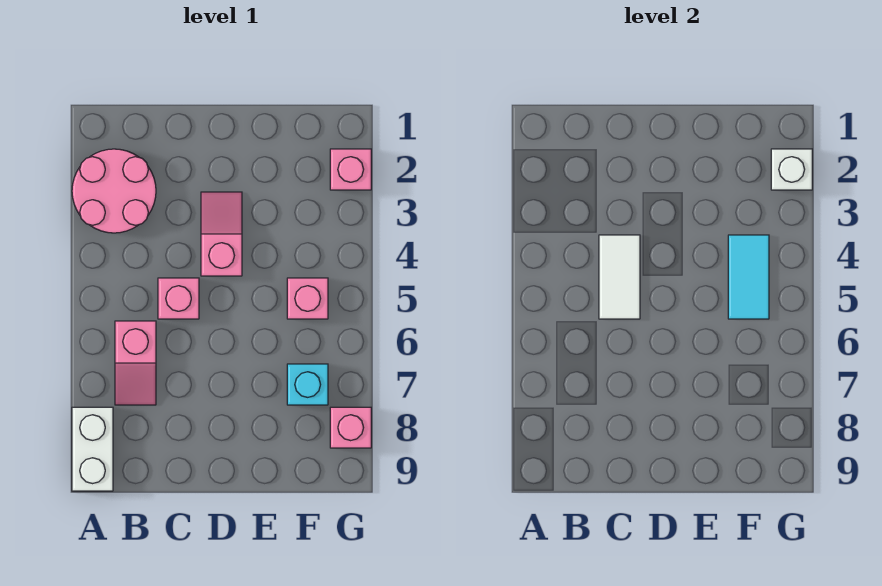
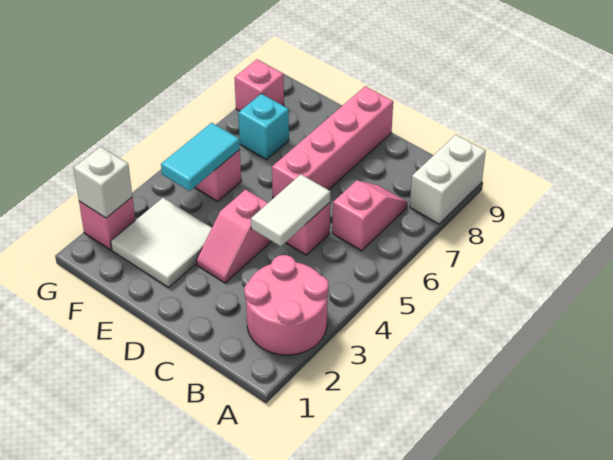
none -> pink 1x4 brick [272,86,393,198]
none -> white 2x2 tile [111,198,212,287]

